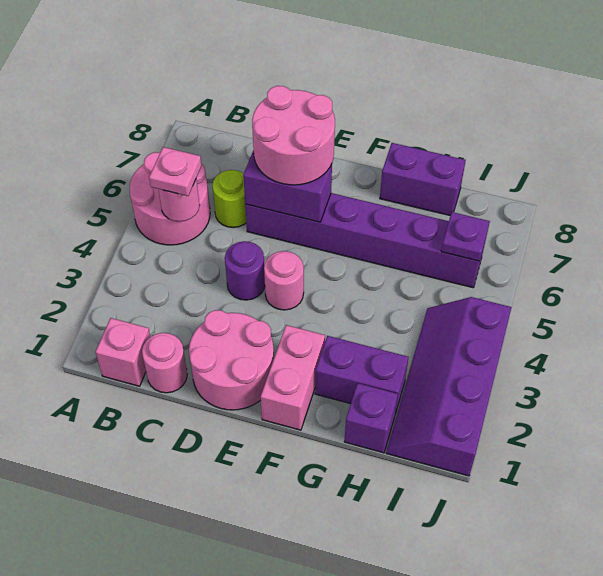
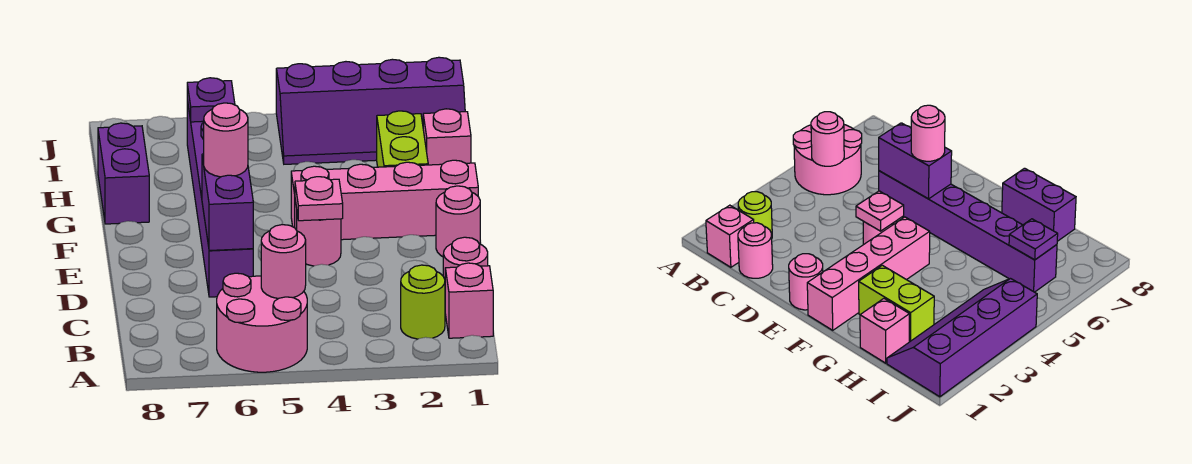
pink 1x1 plate [149,147,201,196] -> pink 1x1 plate moved to [295,177,343,221]
lime 1x1 round brick [212,170,246,228] -> lime 1x1 round brick moved to [401,265,445,339]
pink 2x2 round brick [189,310,274,410] -> pink 1x1 round brick [436,186,480,257]
purple 1x1 round brick [225,241,265,300] -> none
pink 2x2 round brick [252,86,335,185] -> pink 1x1 round brick [204,103,248,177]
pink 1x2 brick [261,325,325,430] -> pink 1x4 brick [291,160,478,240]
purple 1x2 brick [315,336,409,414] -> lime 1x2 brick [377,111,428,167]
purple 1x1 brick [344,383,398,453] -> pink 1x1 brick [423,109,471,165]

